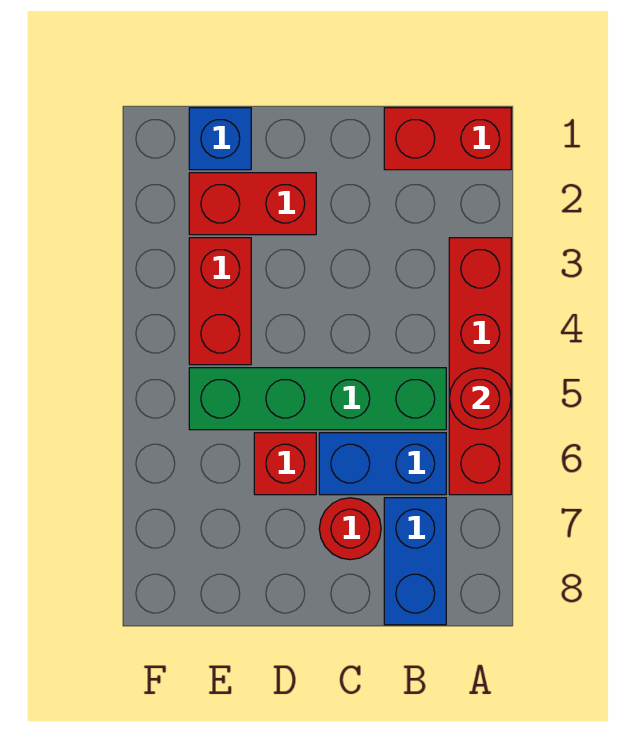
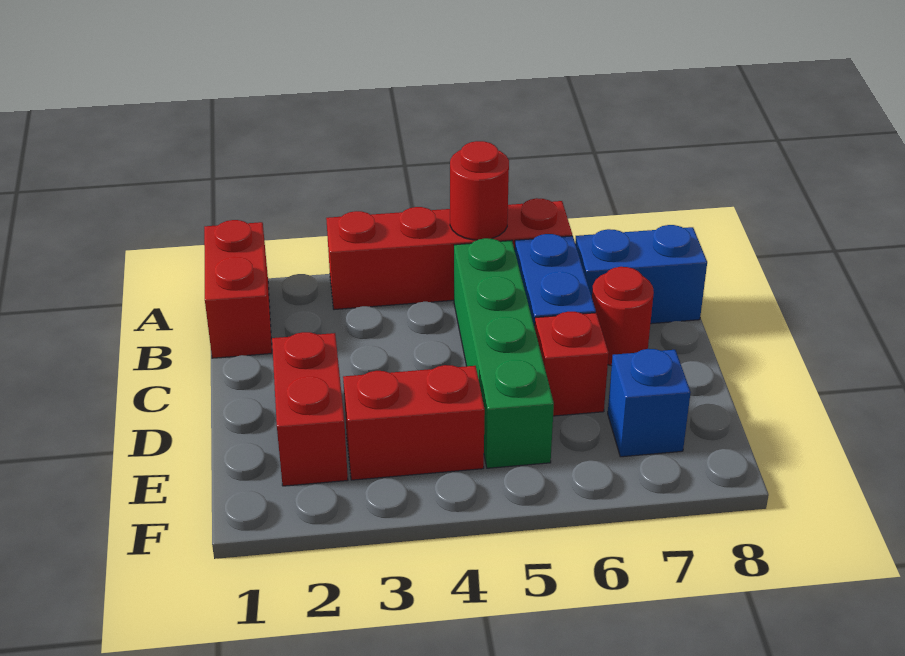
blue 1x1 brick [189,108,251,170] -> blue 1x1 brick moved to [608,349,691,457]

